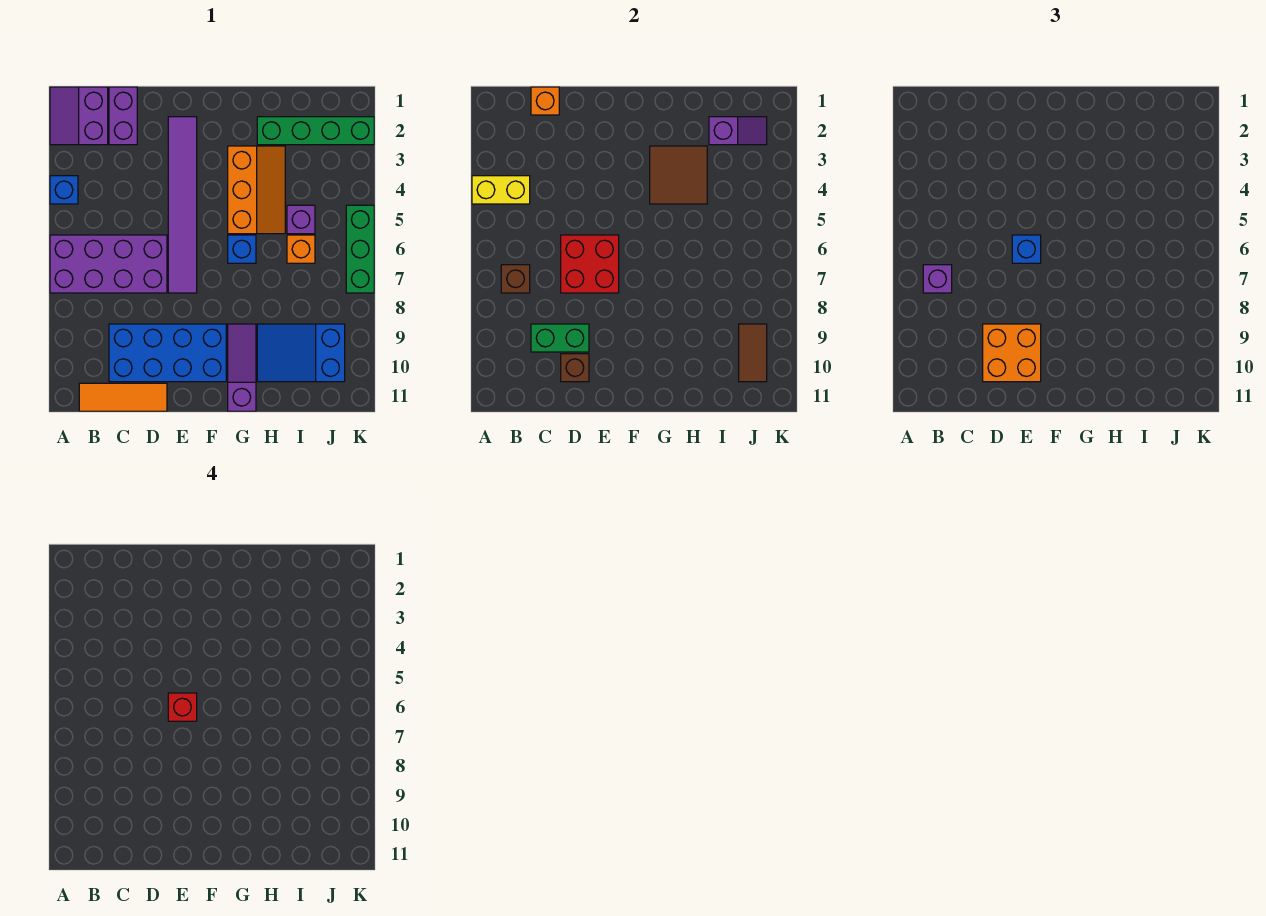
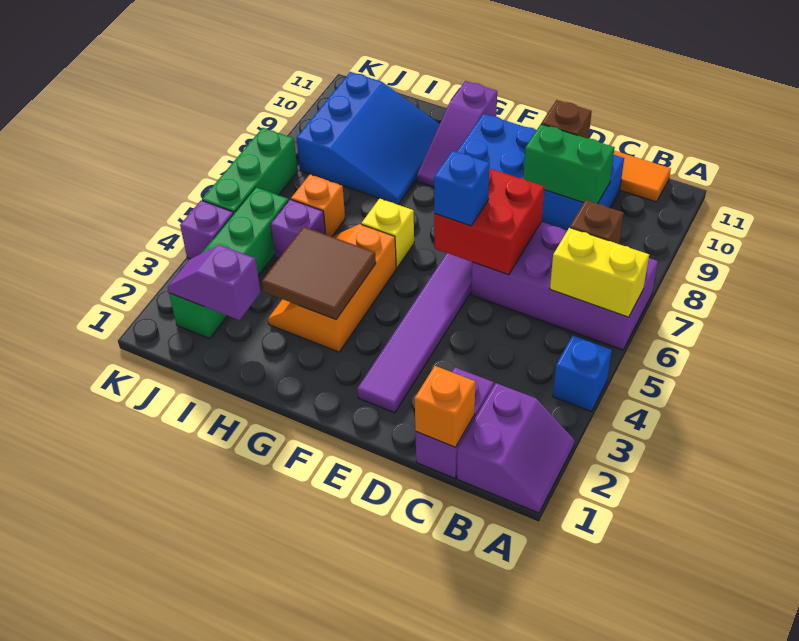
yellow 1x2 brick [472,176,530,204] -> yellow 1x2 brick moved to [550,228,649,317]
purple 1x1 brick [923,265,952,293] -> purple 1x1 brick moved to [180,200,234,259]
orange 2x2 brick [983,324,1041,382] -> none
red 1x1 brick [168,693,197,721] -> none
blue 1x1 brick [228,235,256,263] -> yellow 1x1 brick [361,198,414,268]
green 1x4 brick [257,117,374,145] -> green 1x4 brick turned to [169,187,289,338]
blue 2x3 slope [257,324,345,382] -> blue 3x3 slope [296,72,440,205]
brown 1x2 tile [739,324,767,382] -> none

